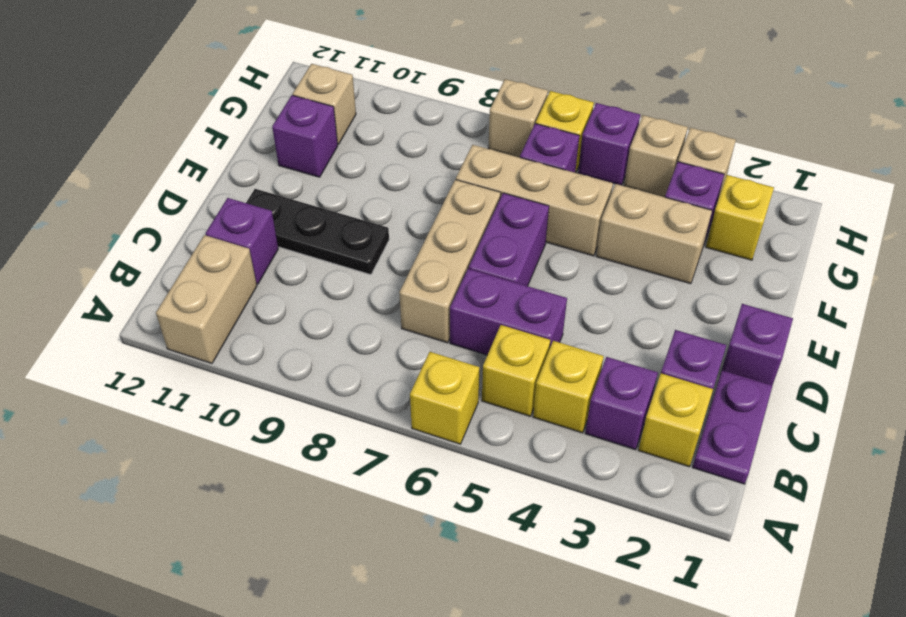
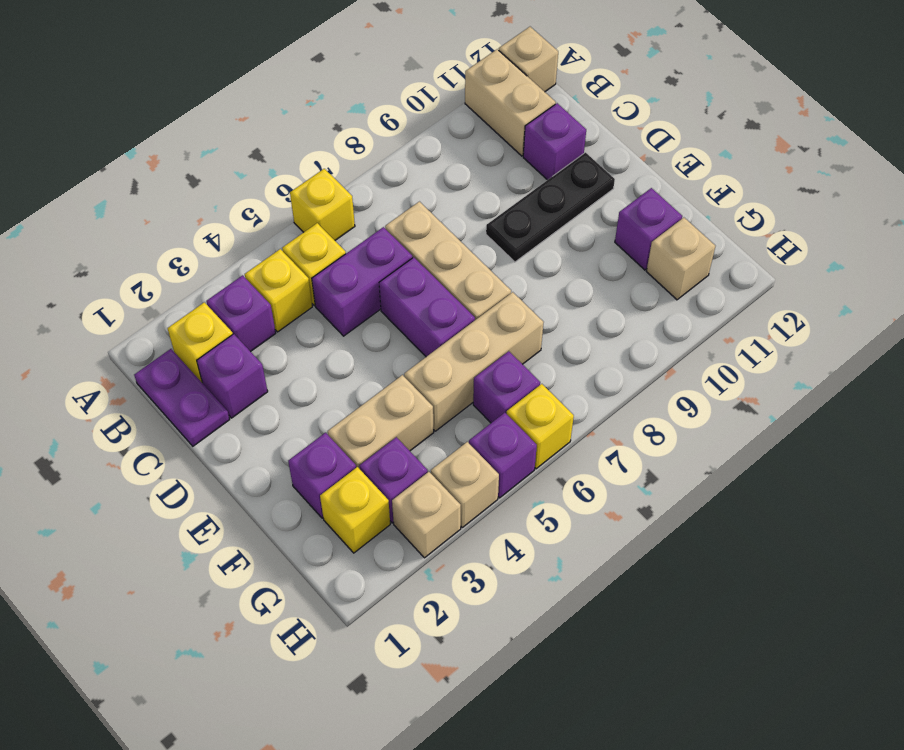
purple 1x1 brick [722,304,793,385] -> purple 1x1 brick moved to [288,433,356,518]
tan 1x1 brick [488,79,548,157] -> tan 1x1 brick moved to [499,27,558,92]

